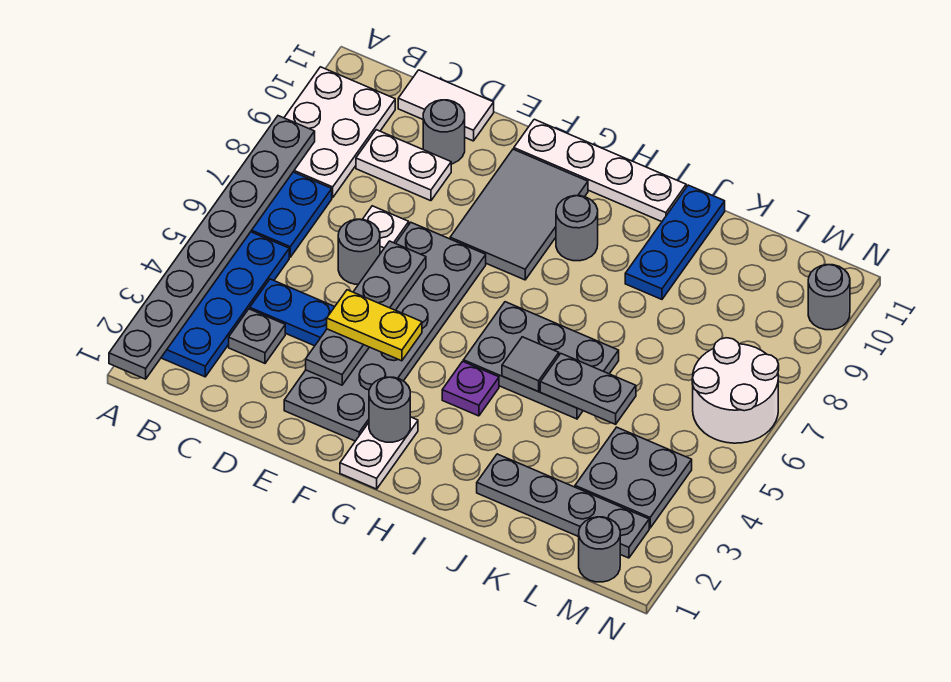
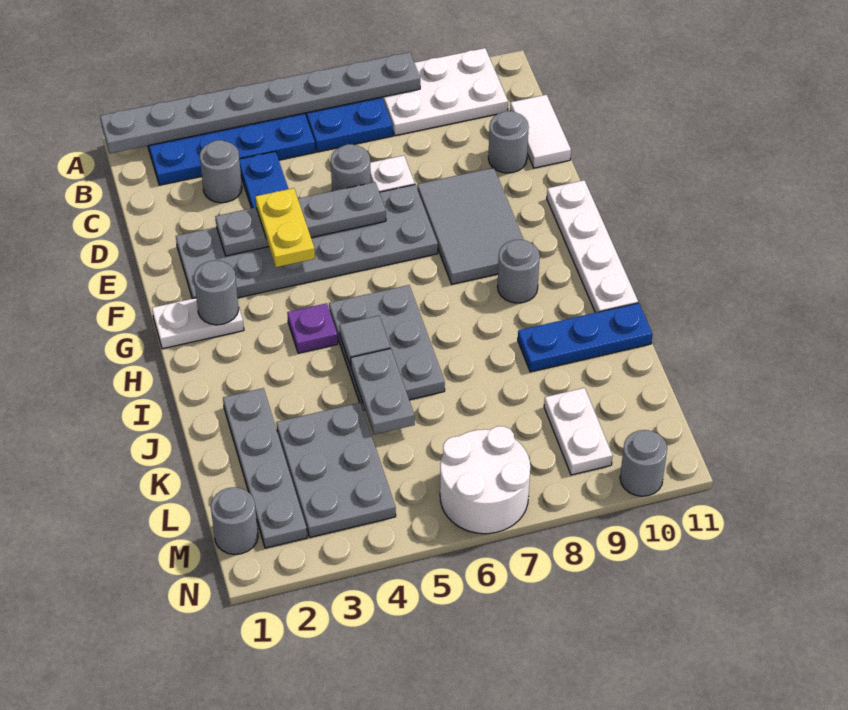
grey 1x1 plate [229,309,285,363] -> grey 1x1 round brick [200,140,242,203]
white 1x2 plate [356,130,451,201] -> white 1x2 plate moved to [544,388,613,475]
grey 2x3 tile [450,149,588,280] -> grey 2x3 tile turned to [417,168,524,284]
grey 2x2 plate [575,427,692,528] -> grey 2x3 plate [276,403,396,537]

